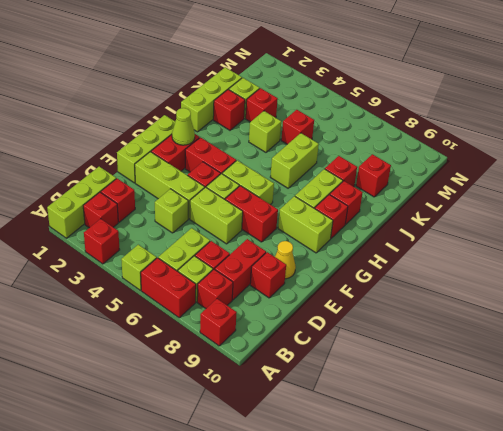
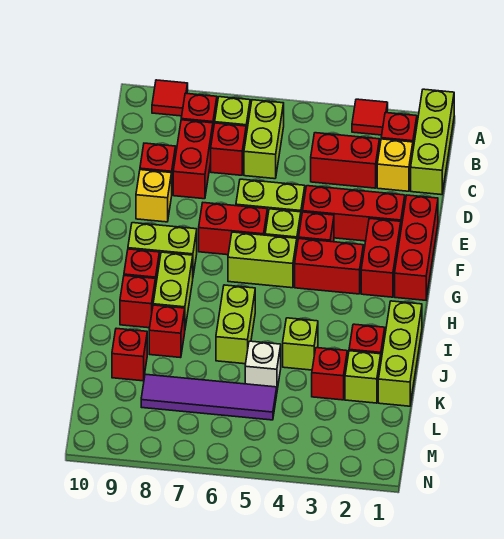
red 1x1 brick [84,219,120,264] -> red 1x1 tile [352,99,388,135]
lime 1x1 brick [121,245,157,290] -> none
red 1x2 brick [141,258,196,318] -> red 1x2 brick moved to [311,133,380,188]
red 1x1 brick [200,299,237,346] -> red 1x1 tile [152,80,188,116]
red 1x1 brick [101,179,135,222] -> yellow 1x1 brick [377,139,413,191]
lime 1x1 brick [155,189,188,233] -> none
lime 1x3 brick [117,115,175,183] -> red 1x3 brick [395,195,438,300]
lime 1x3 brick [135,152,205,219] -> red 1x3 brick [303,186,405,241]
yellow 1x1 cone [275,241,296,279] -> yellow 1x1 brick [136,170,172,222]
lime 1x1 cone [172,108,195,145] -> none
red 1x1 brick [281,110,314,144] -> white 1x1 brick [245,341,281,390]
none -> purple 1x4 tile [141,374,277,420]

